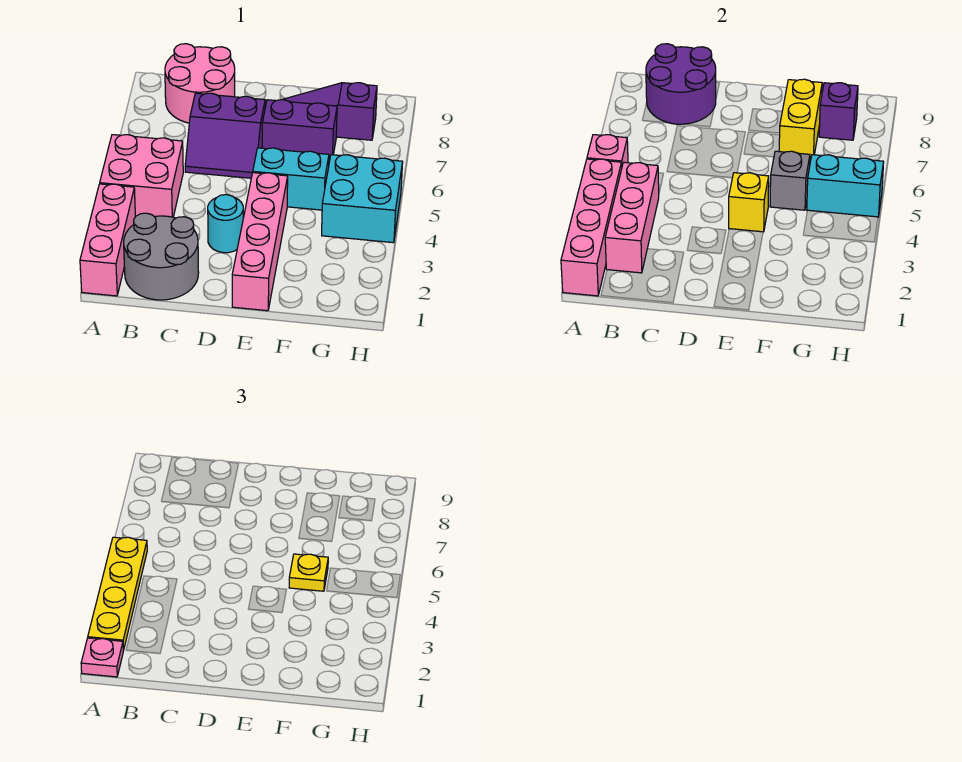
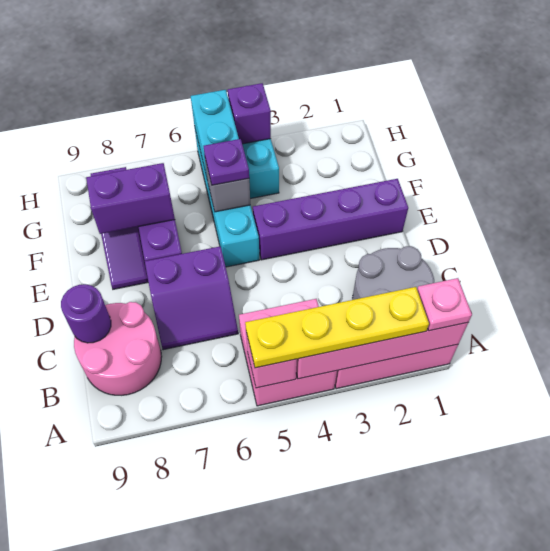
pink 1x3 brick [605,162,659,273] -> none
purple 2x2 round brick [646,44,716,124] -> purple 1x1 round brick [61,284,111,343]
purple 2x2 slope [185,93,265,178] -> purple 2x2 slope turned to [145,246,238,350]
cyan 1x1 round brick [208,195,243,253] -> none
pink 1x4 brick [232,173,288,311] -> purple 1x4 brick [253,179,408,260]
yellow 1x1 brick [729,173,769,232] -> none
yellow 1x1 plate [289,554,328,591] -> purple 1x1 plate [204,139,249,185]
yellow 1x2 brick [779,79,822,161] -> purple 1x2 brick [86,163,175,234]
purple 1x1 brick [819,83,858,140] -> purple 1x1 brick moved to [228,83,271,144]

